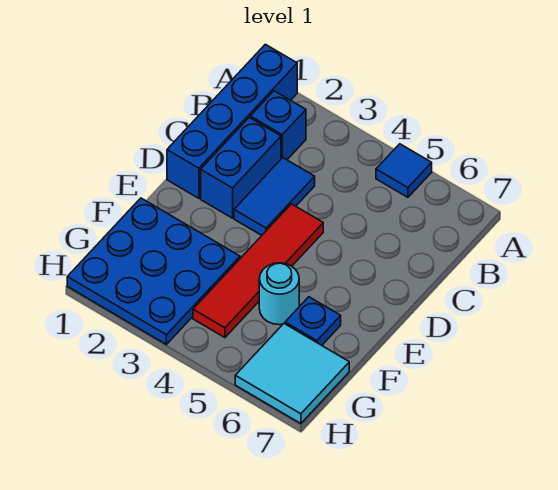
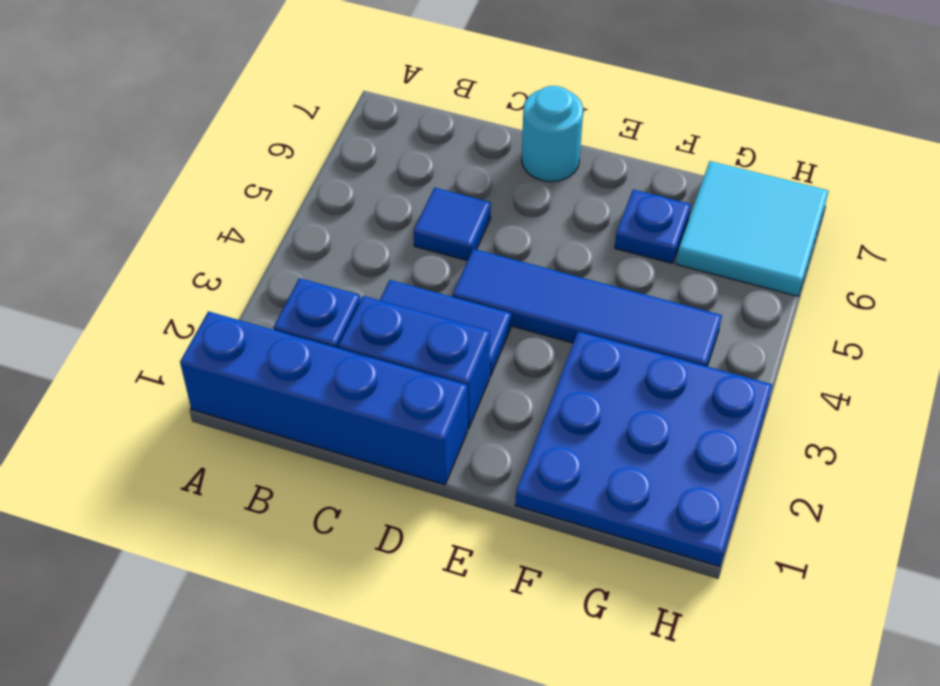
blue 1x1 tile [376,144,432,197] -> blue 1x1 tile moved to [414,188,491,261]
red 1x4 tile [193,204,323,338] -> blue 1x4 tile [452,249,722,366]
cyan 1x1 round brick [259,263,299,325] -> cyan 1x1 round brick moved to [522,86,583,182]

